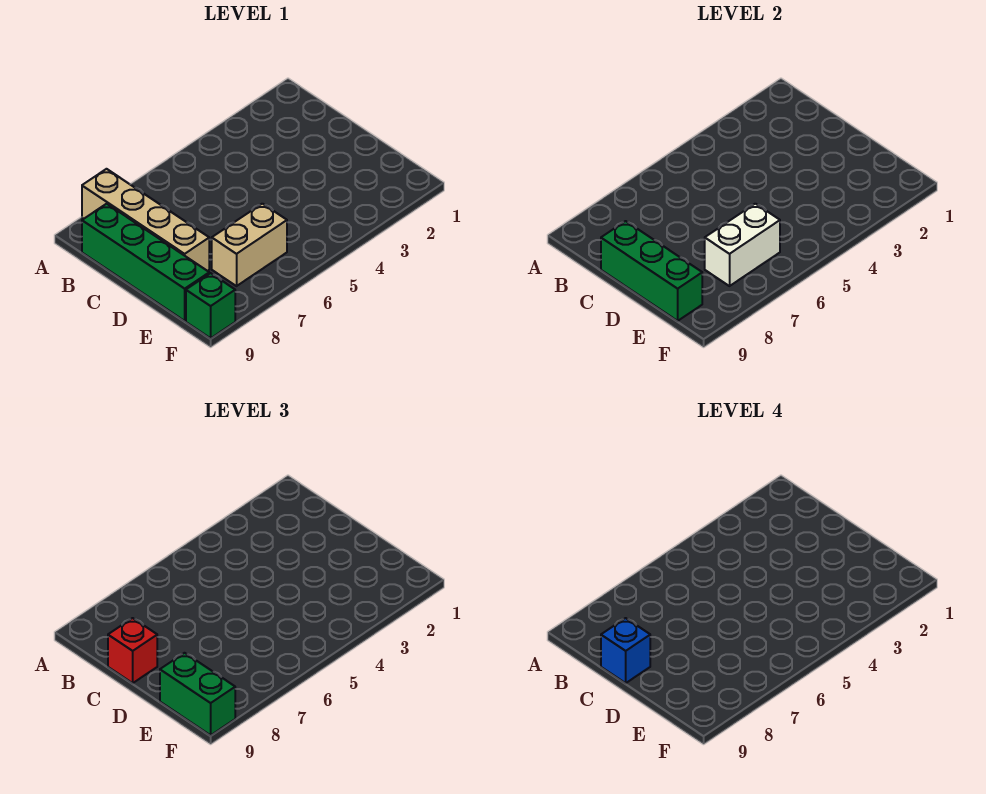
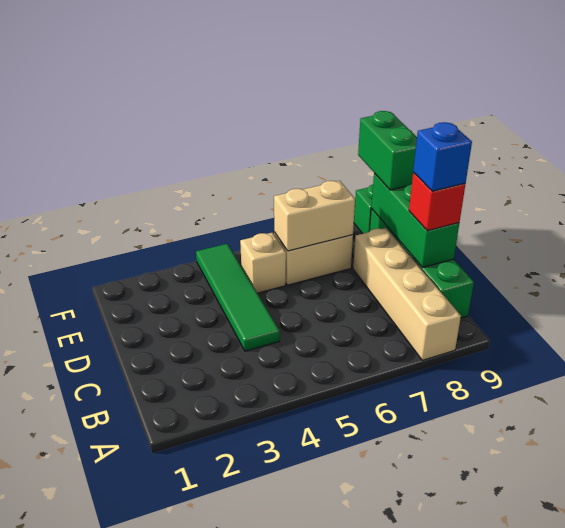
none -> green 1x4 tile [196,244,280,351]
none -> tan 1x1 brick [240,233,286,293]
white 1x2 brick [705,204,780,286] -> tan 1x2 brick [274,181,355,251]

